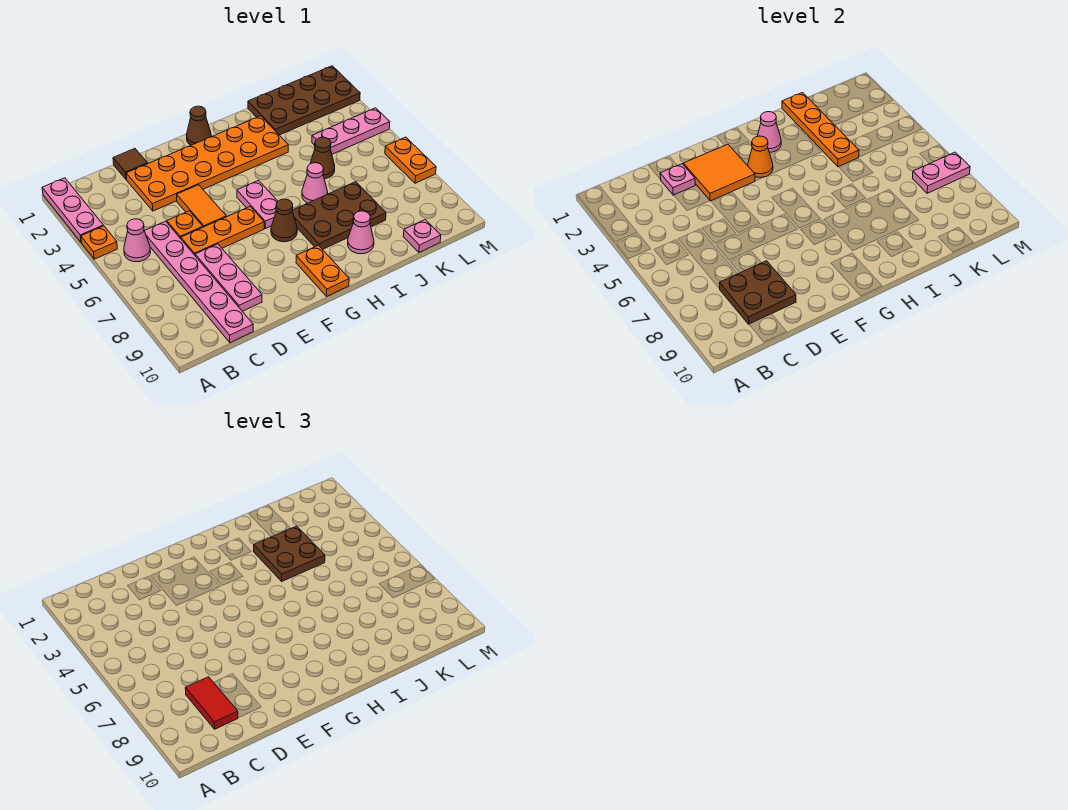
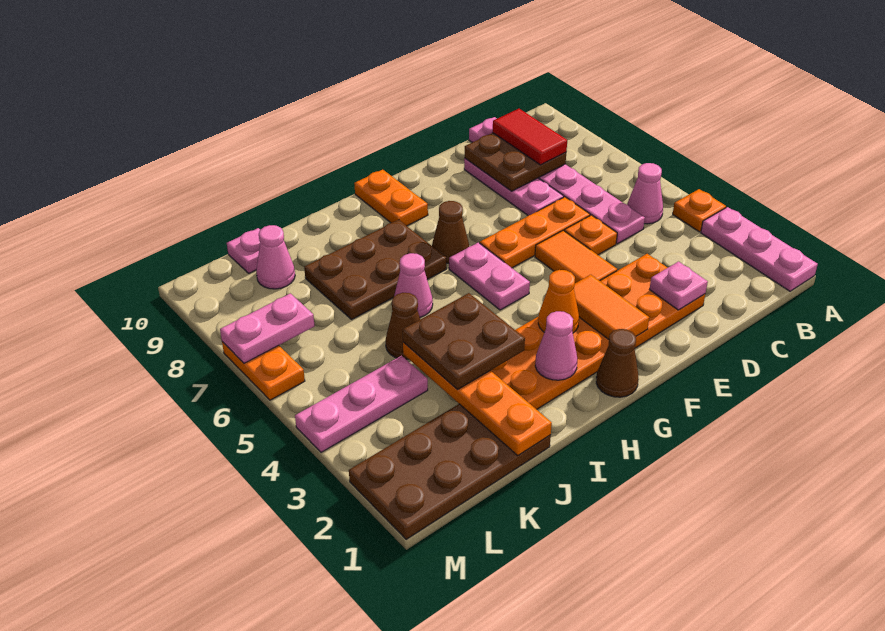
brown 1x1 tile [113,149,148,180] -> none
orange 2x2 tile [683,144,755,201] -> orange 1x2 tile [574,275,649,339]
pink 1x1 cone [348,211,374,254] -> pink 1x1 cone moved to [256,225,295,289]

